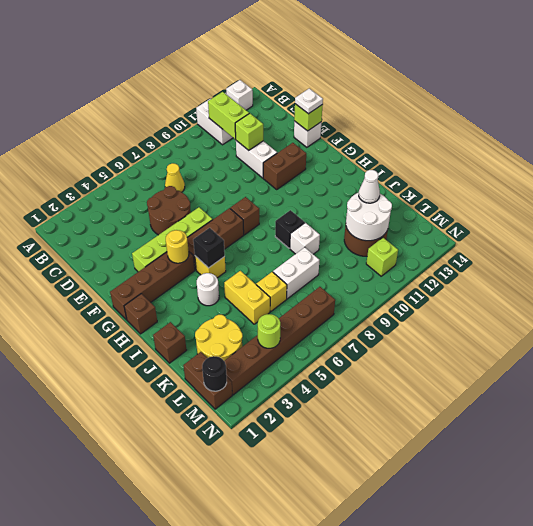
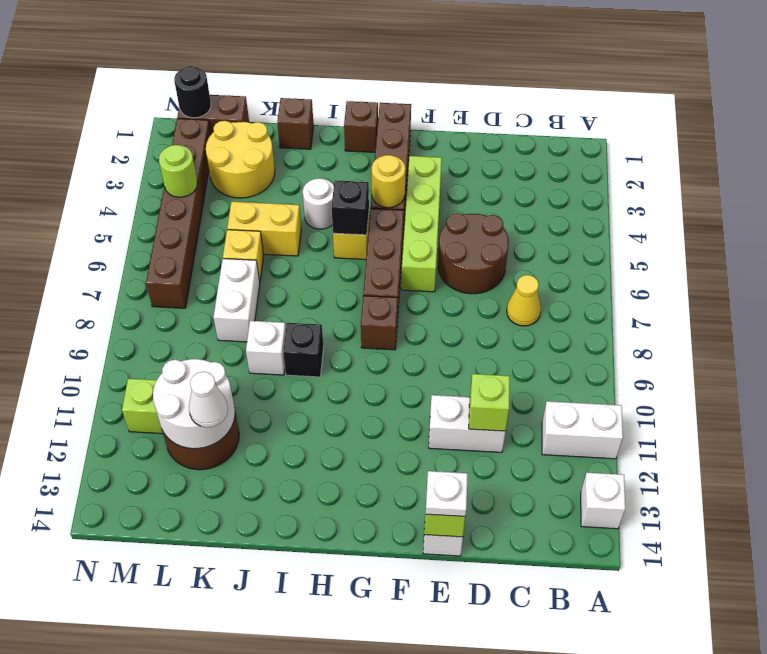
lime 1x2 brick [208,92,249,139] -> none
brown 1x2 brick [263,143,306,189] -> none

